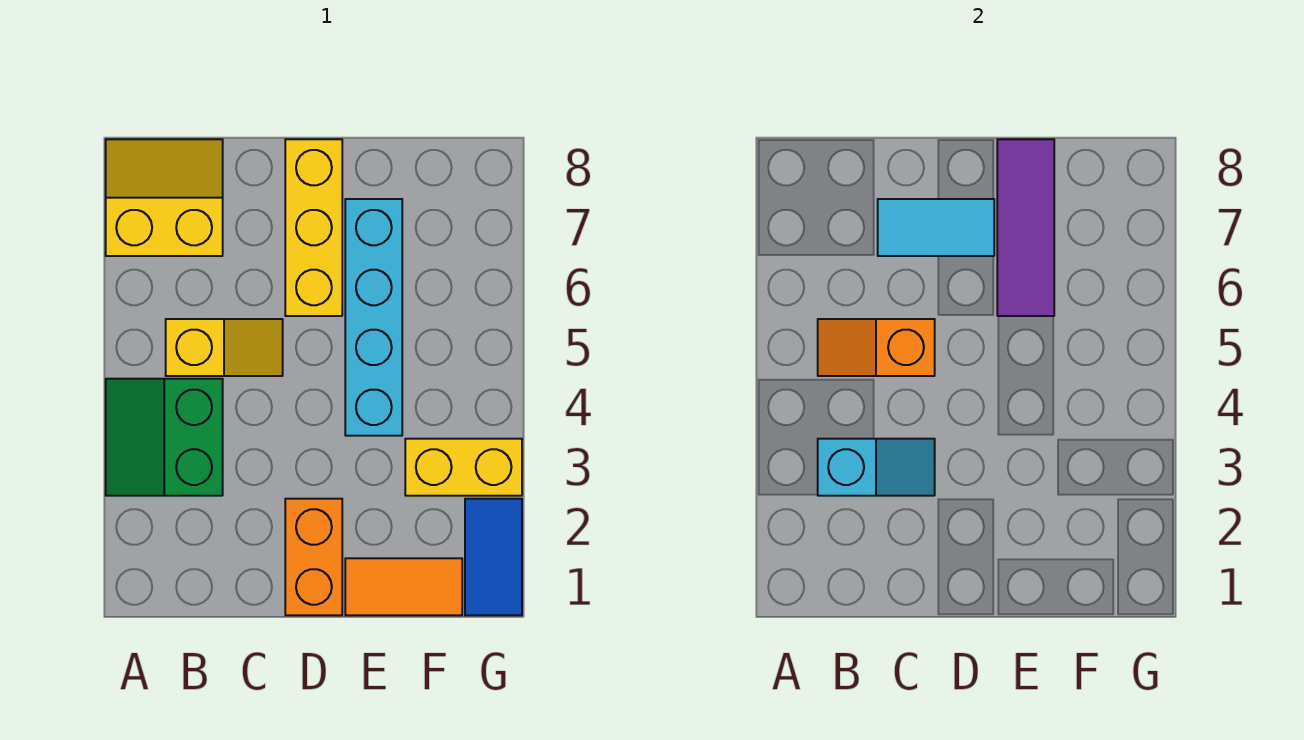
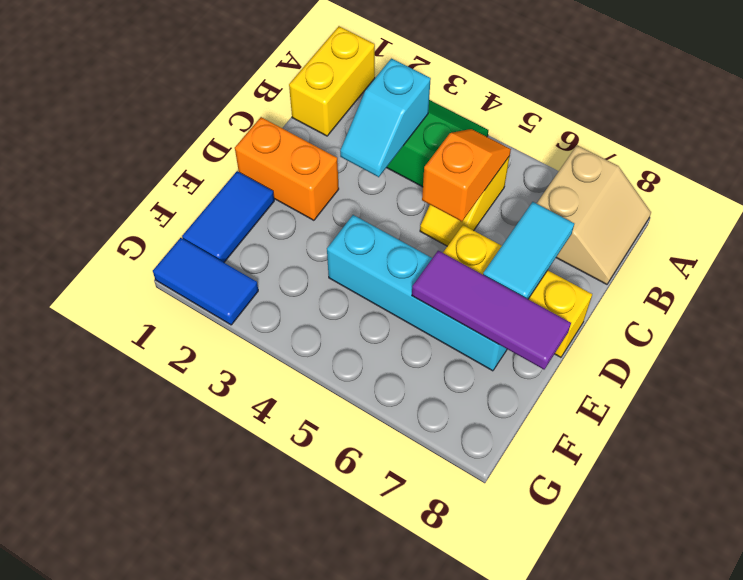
yellow 2x2 slope [106,139,223,256] -> tan 2x2 slope [536,145,651,284]
orange 1x2 tile [345,558,462,615] -> blue 1x2 tile [182,171,274,262]
yellow 1x2 brick [405,439,522,496] -> yellow 1x2 brick moved to [289,26,375,136]

